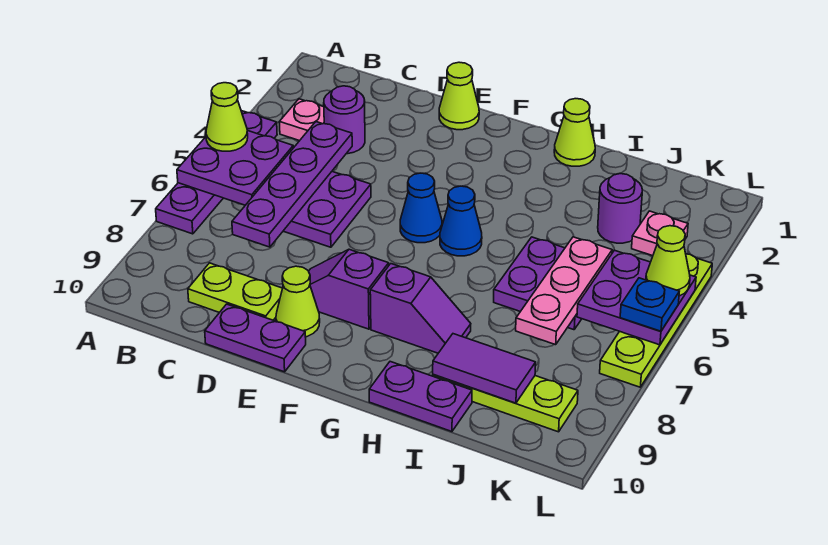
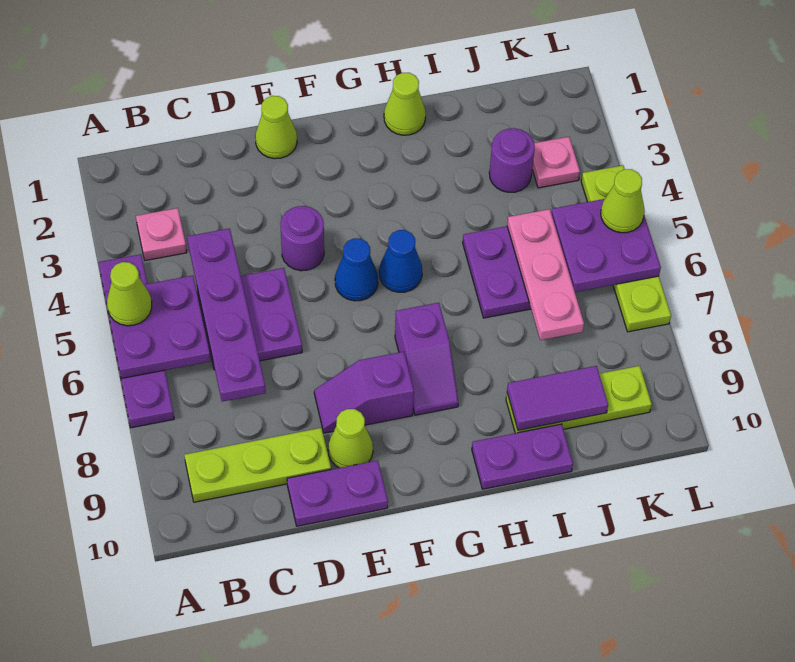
purple 1x1 round brick [324,86,365,154] -> purple 1x1 round brick moved to [280,206,324,271]
lime 1x2 plate [188,263,283,320] -> lime 1x3 plate [184,428,331,502]
purple 1x2 slope [370,264,471,353] -> purple 1x2 slope turned to [395,303,458,415]
blue 1x1 plate [620,278,679,331] -> none

